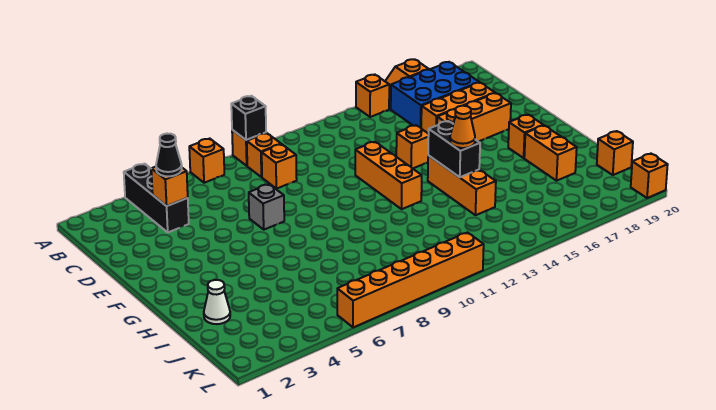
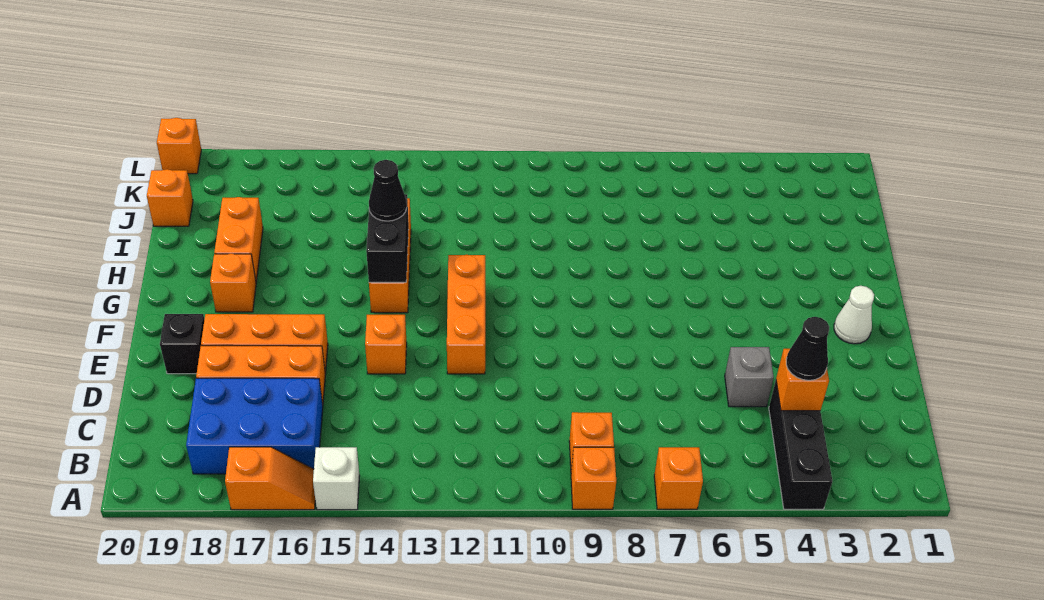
black 1x1 brick [231,96,266,140] -> black 1x1 brick moved to [160,314,204,374]
orange 1x1 brick [356,75,389,117] -> white 1x1 brick [313,447,360,510]
orange 1x1 brick [262,144,297,189] -> none
grey 1x1 brick [249,184,284,230] -> grey 1x1 brick moved to [725,347,774,407]
orange 1x1 cone [450,106,475,148] -> black 1x1 cone [369,160,407,221]
white 1x1 cone [204,280,230,324] -> white 1x1 cone moved to [834,286,874,344]
orange 1x6 brick [337,232,484,328] -> none

